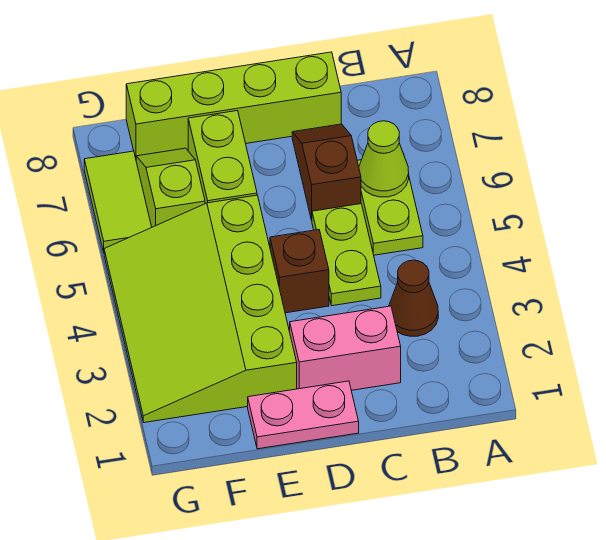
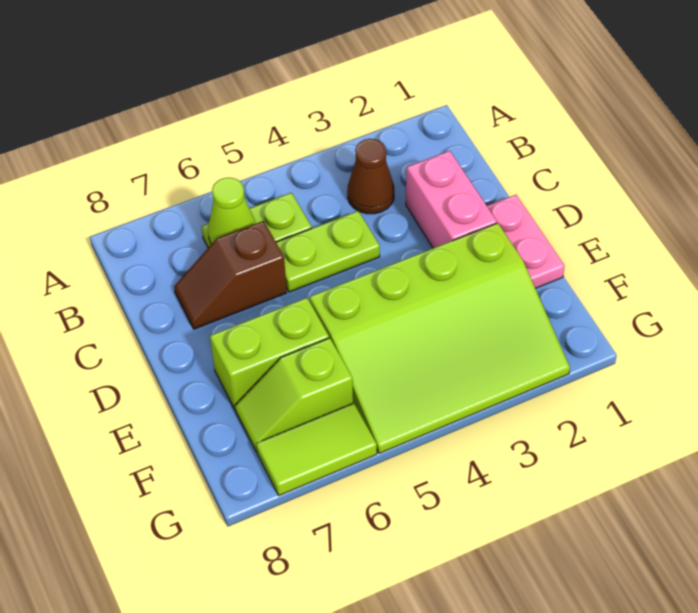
lime 1x4 brick [126,52,341,158] -> none
brown 1x1 brick [270,230,329,313] -> none

